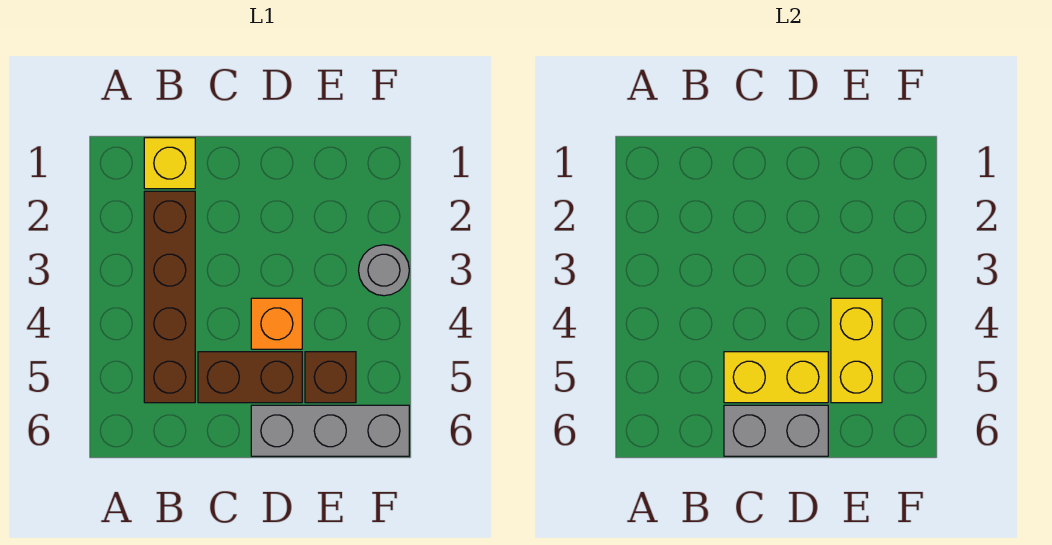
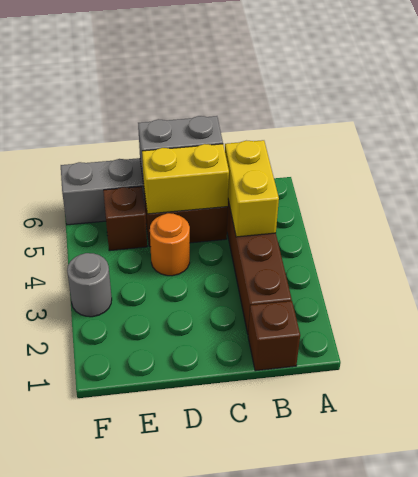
yellow 1x1 brick [144,138,195,189] -> brown 1x1 brick [248,301,300,371]
orange 1x1 brick [251,298,302,349] -> orange 1x1 round brick [150,213,190,276]
yellow 1x2 brick [831,298,882,403] -> yellow 1x2 brick moved to [225,140,279,237]

